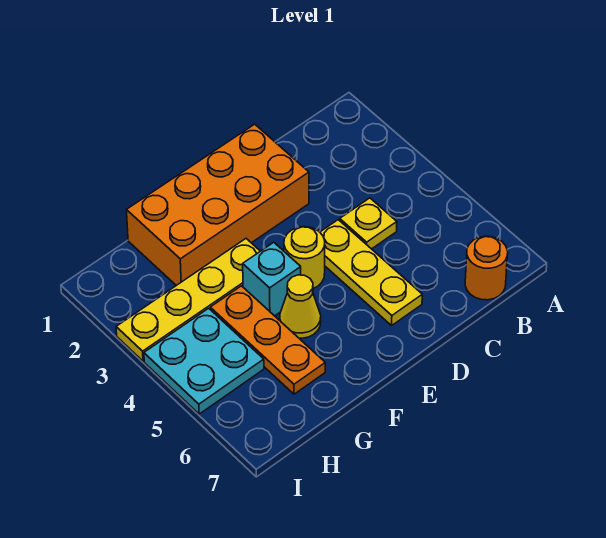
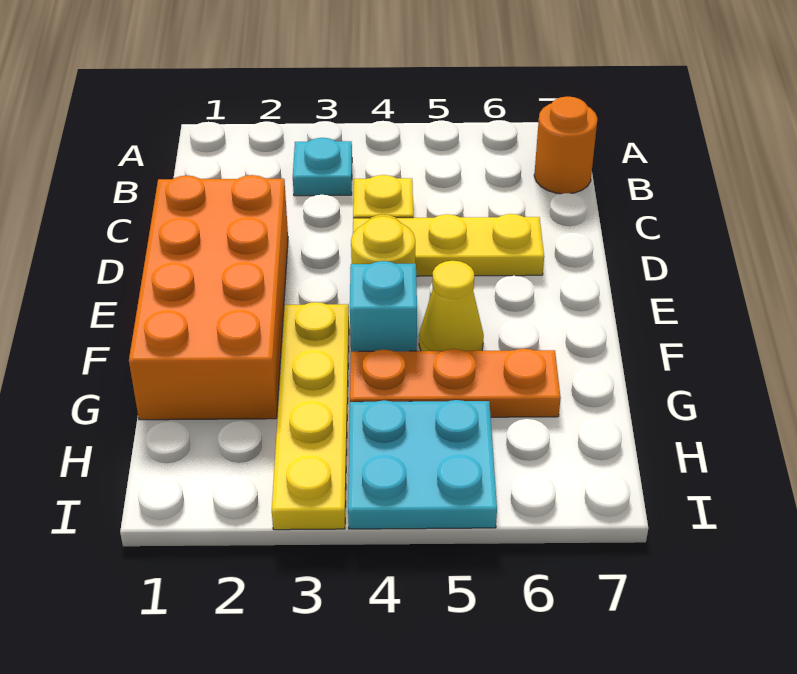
none -> cyan 1x1 plate [293,138,352,196]

